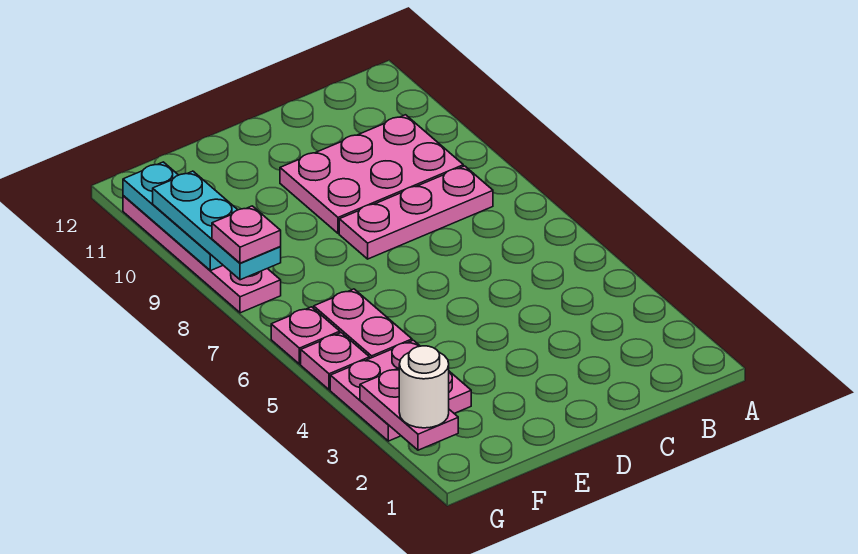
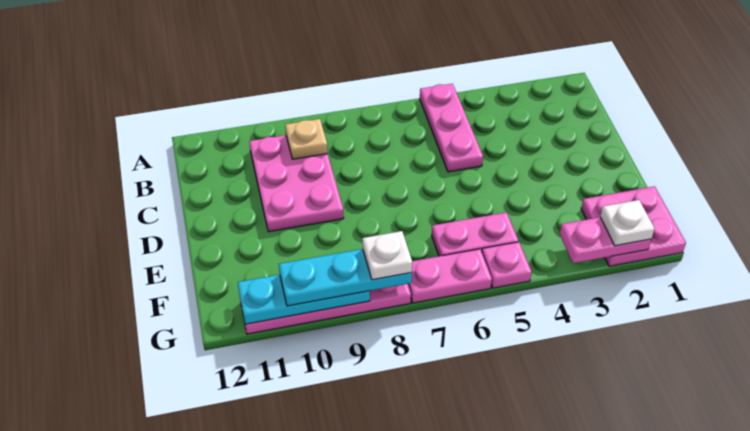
pink 1x3 plate [339,166,493,259] -> pink 1x3 plate moved to [420,84,483,172]
none -> tan 1x1 plate [285,119,328,159]
pink 2x2 plate [330,340,471,441] -> pink 2x2 plate moved to [581,186,686,266]
white 1x1 round brick [399,346,449,428] -> white 1x1 plate [600,200,655,246]
pink 1x1 plate [271,307,340,364] -> pink 1x2 plate [408,249,492,303]
pink 1x1 plate [212,206,281,263] -> white 1x1 plate [363,231,412,280]

